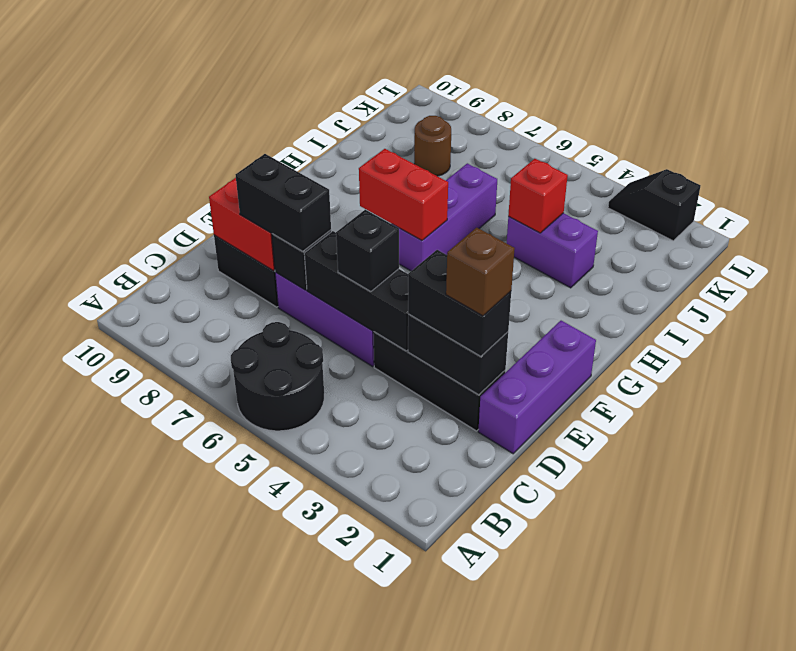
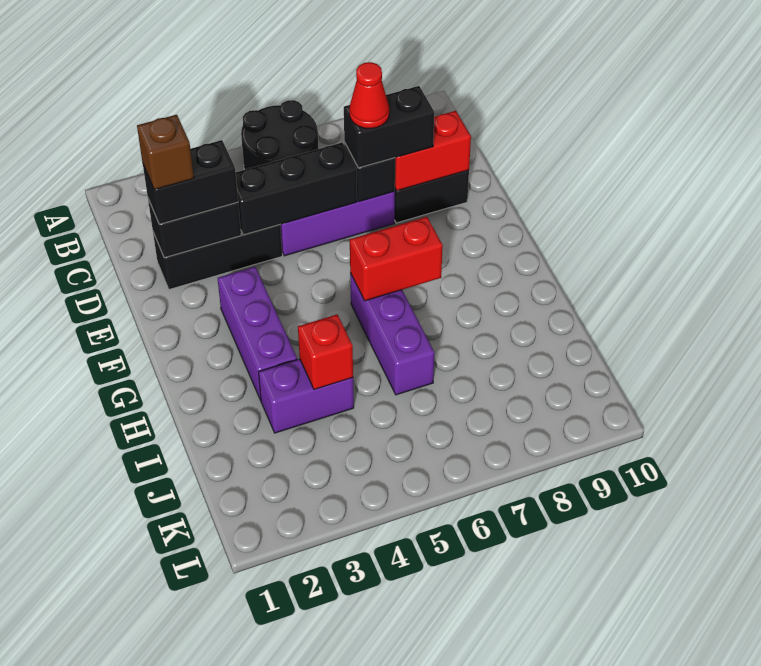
purple 1x3 brick [478,321,596,454] -> purple 1x3 brick moved to [218,267,297,400]
black 1x1 brick [336,210,399,292] -> none
none -> red 1x1 cone [349,62,389,128]
brown 1x1 round brick [414,116,451,176] -> none
black 1x2 slope [608,169,700,241] -> none

